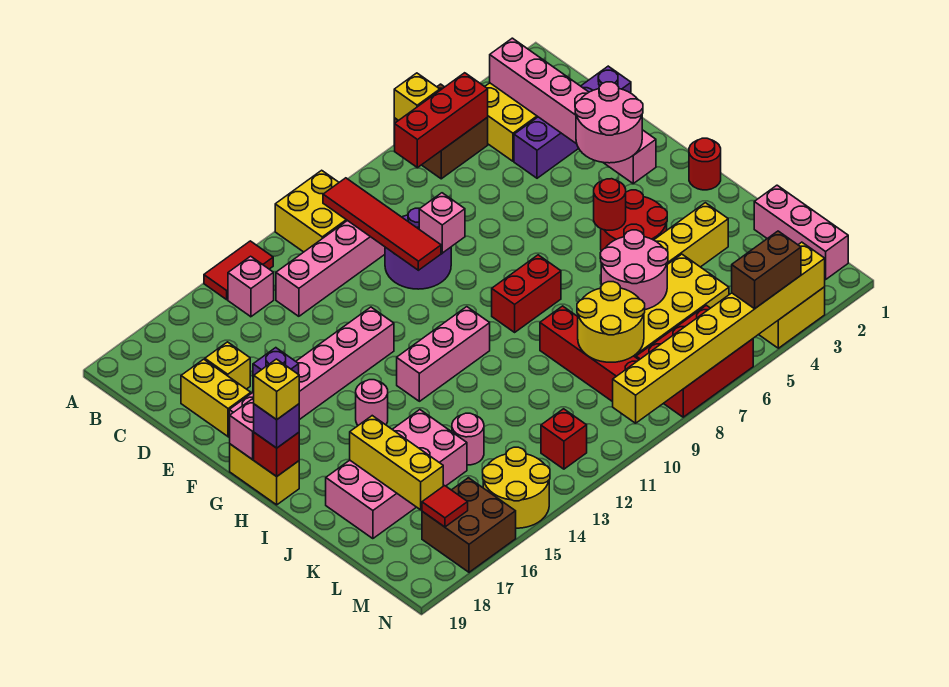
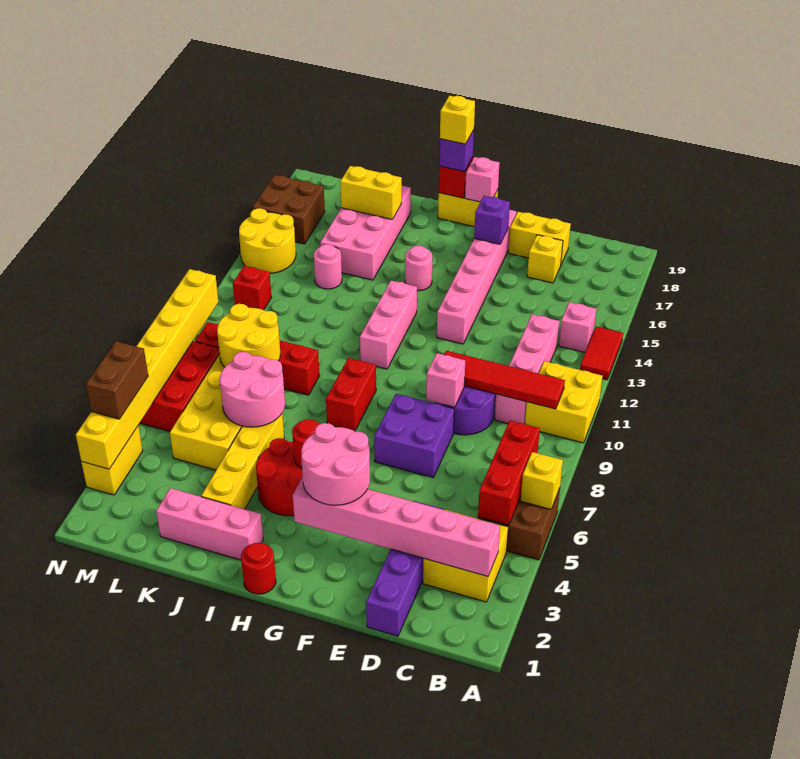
none -> purple 2x2 brick [374,394,454,478]
yellow 1x3 brick [350,416,443,510] -> yellow 1x2 brick [340,166,402,219]
pink 1x3 brick [754,185,848,280] -> pink 1x3 brick moved to [156,488,263,560]
red 1x1 tile [422,486,468,527] -> none

